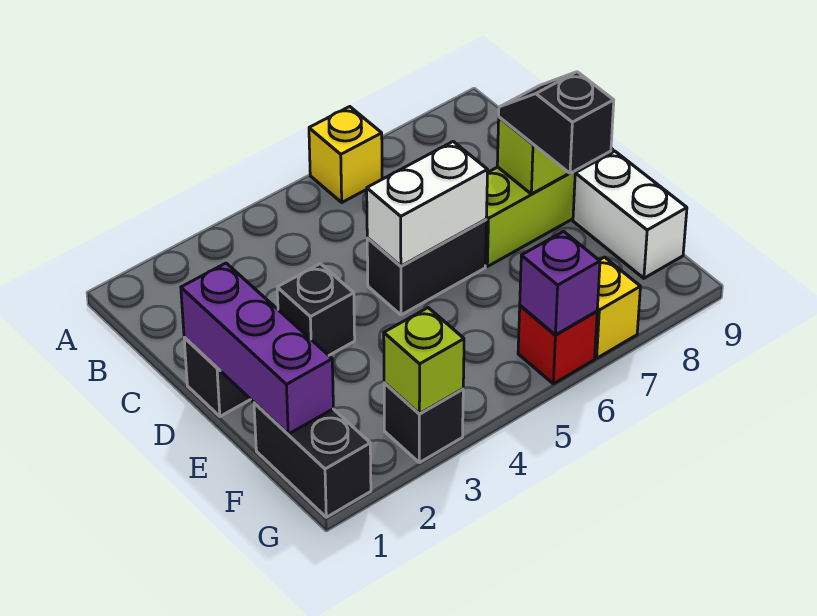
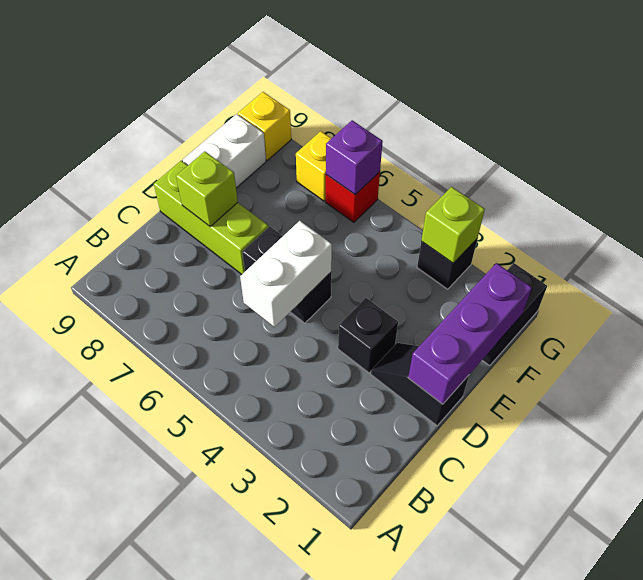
yellow 1x1 brick [309,107,382,202] -> yellow 1x1 brick moved to [238,92,291,160]
white 1x2 brick [367,142,488,266] -> white 1x2 brick turned to [240,221,332,327]
black 1x2 slope [499,72,614,173] -> none

